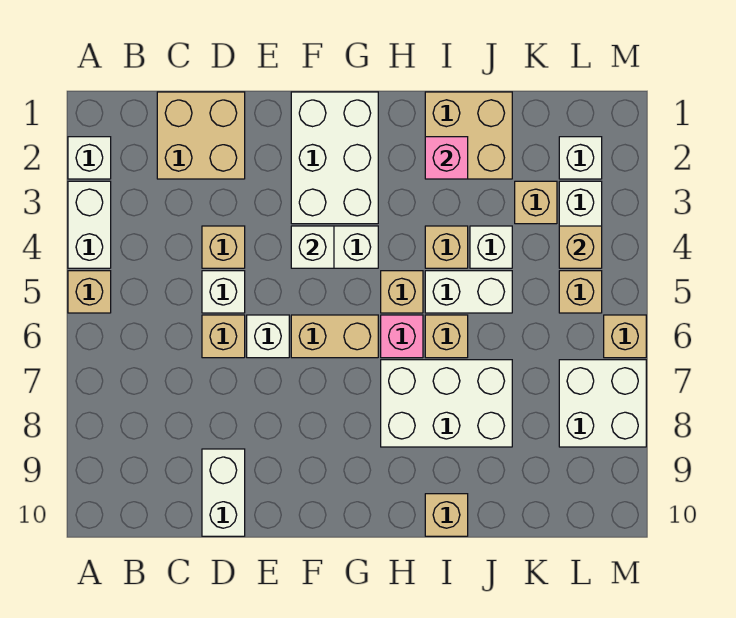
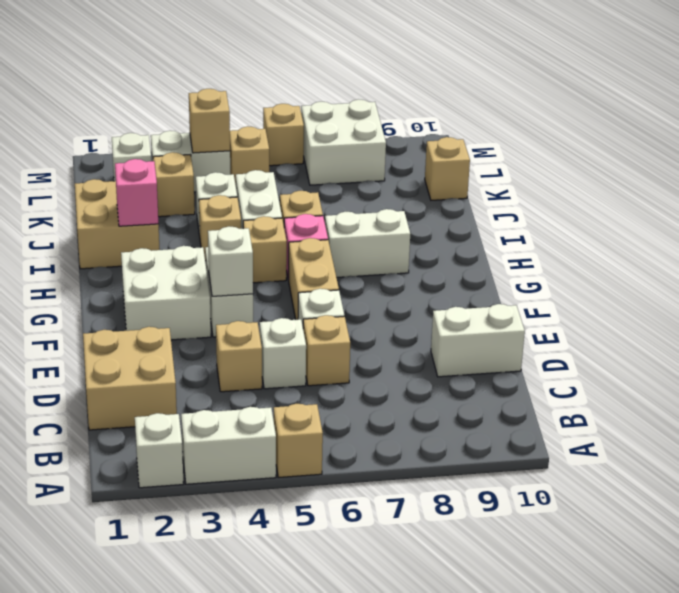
white 2x3 brick [291,92,378,224] -> white 2x2 brick [121,246,211,340]
white 2x3 brick [381,360,512,447] -> white 1x2 brick [325,209,410,278]
tan 1x1 brick [425,494,468,536] -> tan 1x1 brick moved to [425,137,470,200]

